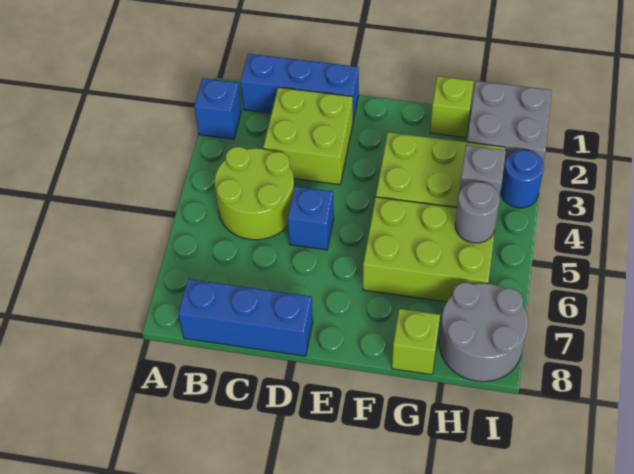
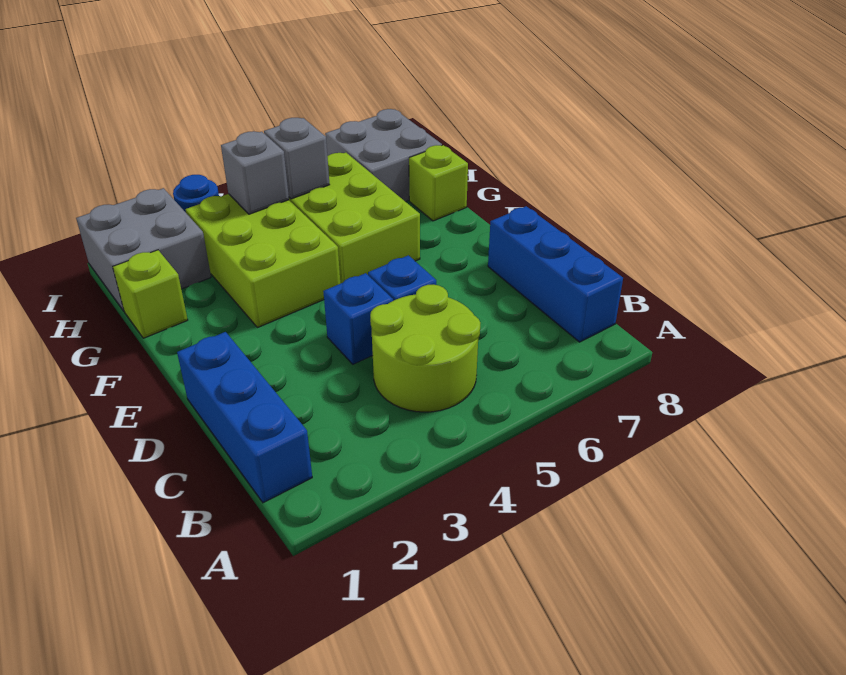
blue 1x1 brick [194,78,241,139] -> blue 1x1 brick moved to [323,273,393,364]
lime 2x2 brick [263,87,353,185] -> none
grey 1x1 round brick [455,182,500,243] -> grey 1x1 brick [264,118,330,199]
grey 2x2 round brick [439,282,528,382] -> grey 2x2 brick [325,109,442,202]

